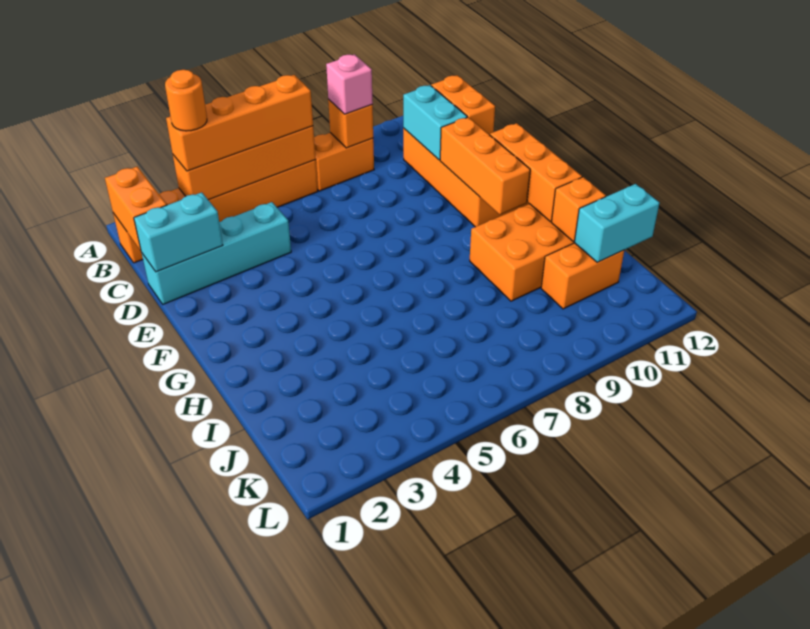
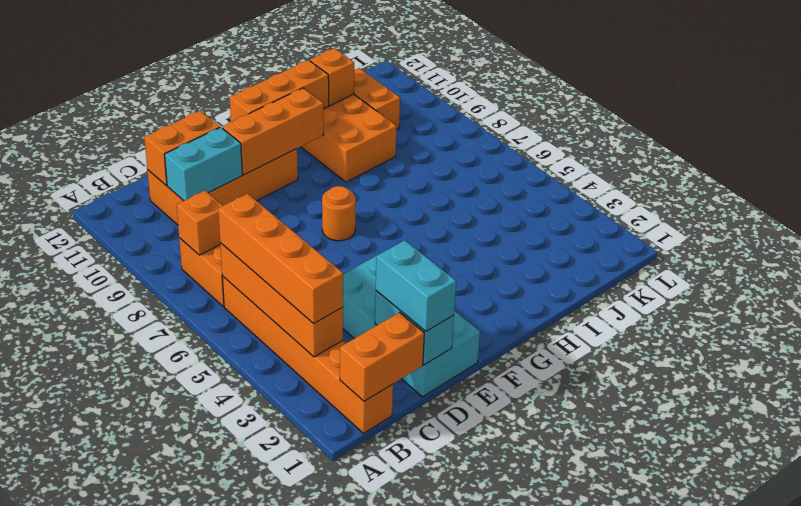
orange 1x1 round brick [165,70,207,131] -> orange 1x1 round brick moved to [322,186,356,241]
pink 1x1 brick [326,54,373,114] -> none
cyan 1x4 brick [142,202,291,304] -> cyan 2x4 brick [343,256,480,397]
cyan 1x2 brick [574,184,659,262] -> cyan 1x2 brick moved to [376,240,456,331]

